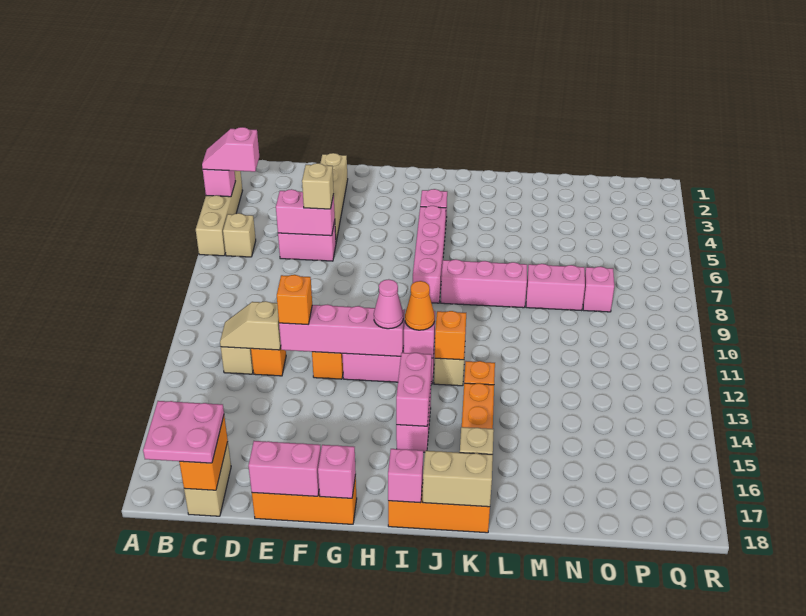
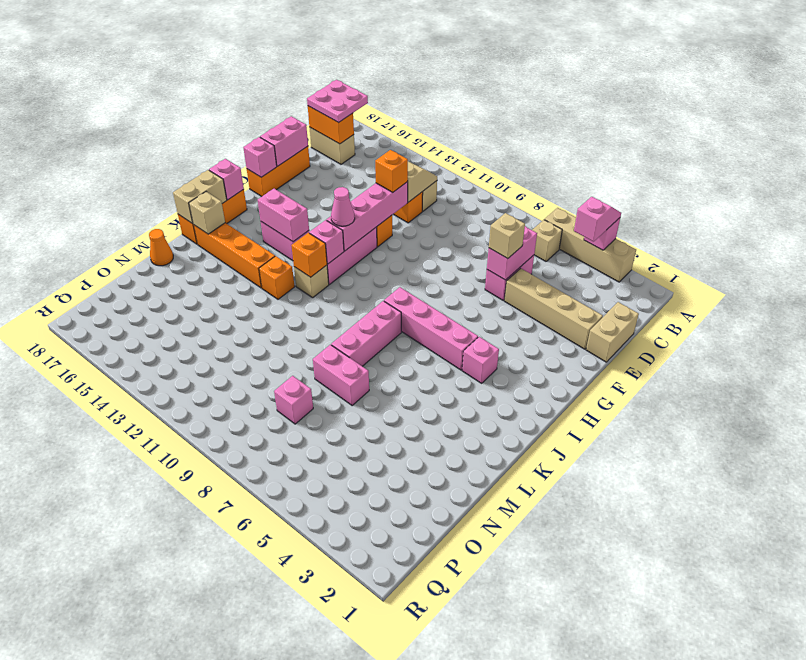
none -> tan 1x2 brick [586,302,639,362]
orange 1x1 cone [405,281,435,330] -> orange 1x1 cone moved to [149,229,173,266]
pink 1x2 brick [526,264,585,311] -> pink 1x2 brick turned to [313,345,369,405]

